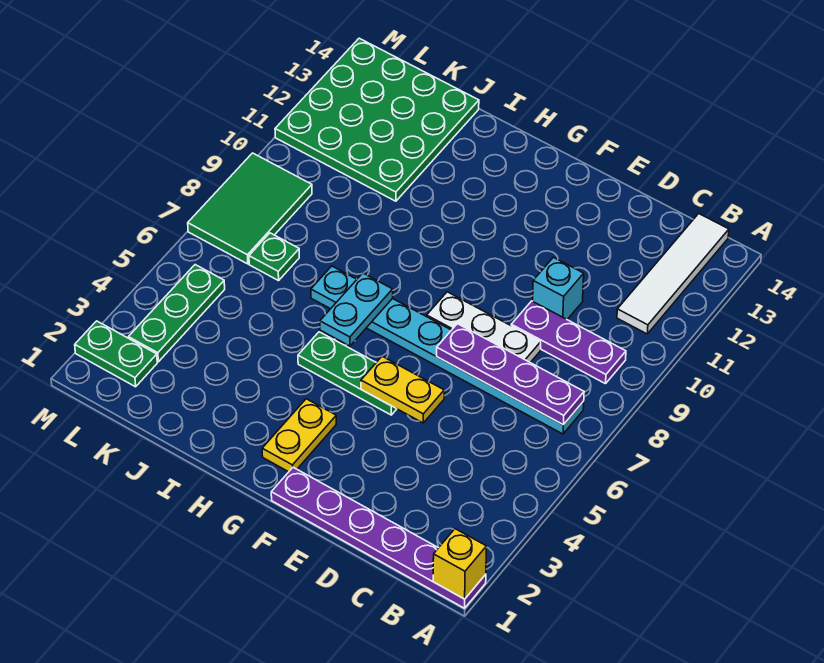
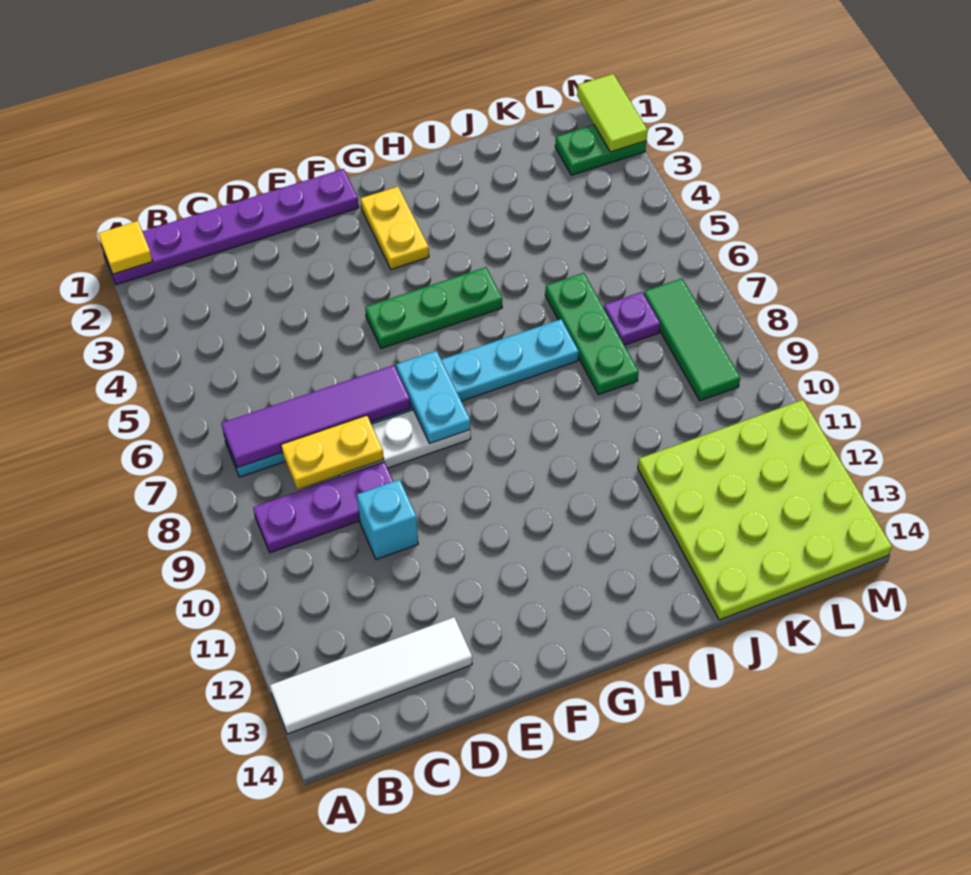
yellow 1x1 brick [433,529,486,599] -> yellow 1x1 tile [98,221,153,274]
purple 1x4 plate [437,324,584,425] -> purple 1x4 tile [221,365,410,468]
white 1x4 tile [617,214,729,334] -> white 1x4 tile turned to [270,617,472,734]
yellow 1x2 plate [361,356,444,423] -> yellow 1x2 plate moved to [281,415,384,489]
cyan 1x2 plate [320,273,393,346] -> cyan 1x2 plate moved to [396,351,470,443]
green 4x4 plate [275,38,479,201] -> lime 4x4 plate [638,400,892,620]
green 1x1 plate [249,233,299,281] -> purple 1x1 plate [604,292,660,345]
green 1x3 plate [128,265,225,362] -> green 1x3 plate moved to [545,273,639,395]
green 2x3 tile [188,153,312,264] -> green 1x3 tile [644,279,740,401]
none -> lime 1x2 tile [577,74,648,152]

